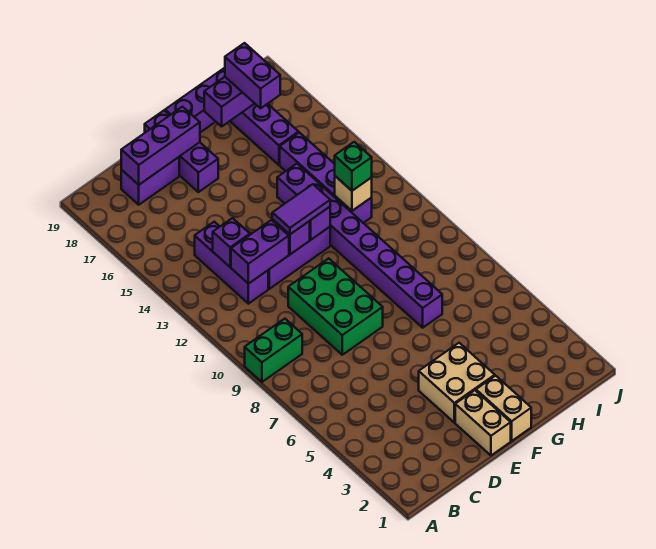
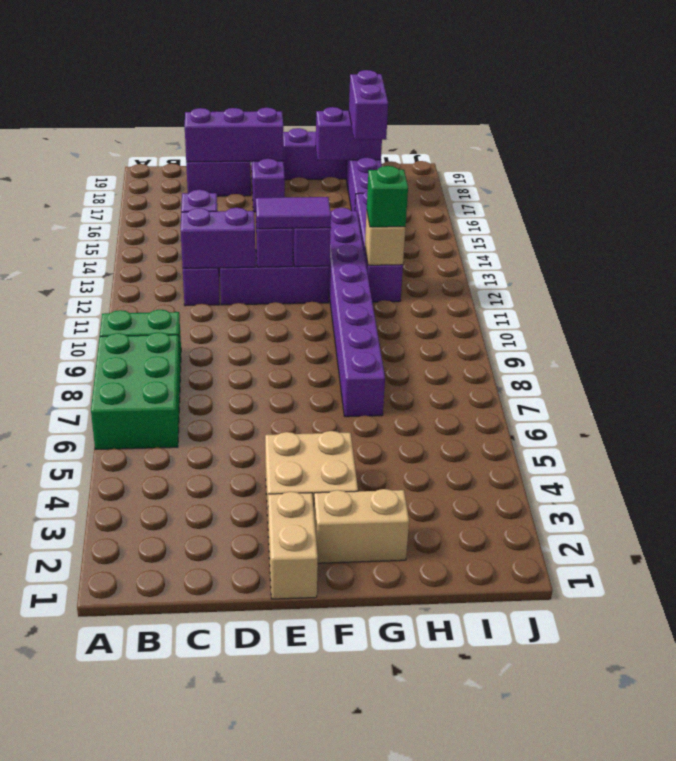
green 2x3 brick [288,258,383,355] -> green 2x3 brick moved to [91,332,180,450]
tan 1x2 brick [476,376,531,441] -> tan 1x2 brick turned to [314,489,409,563]

